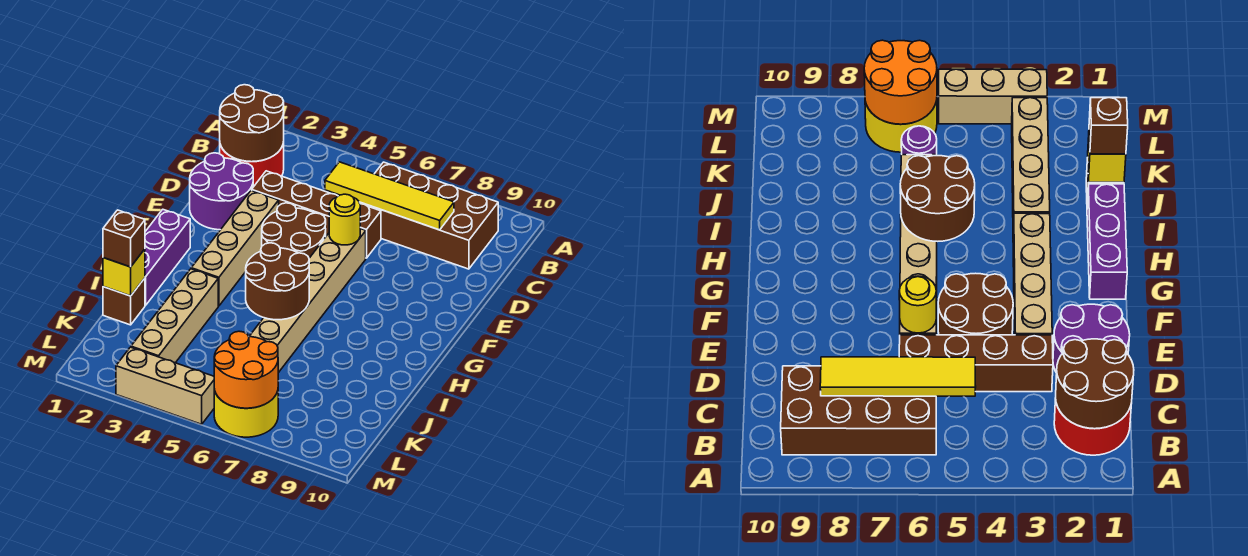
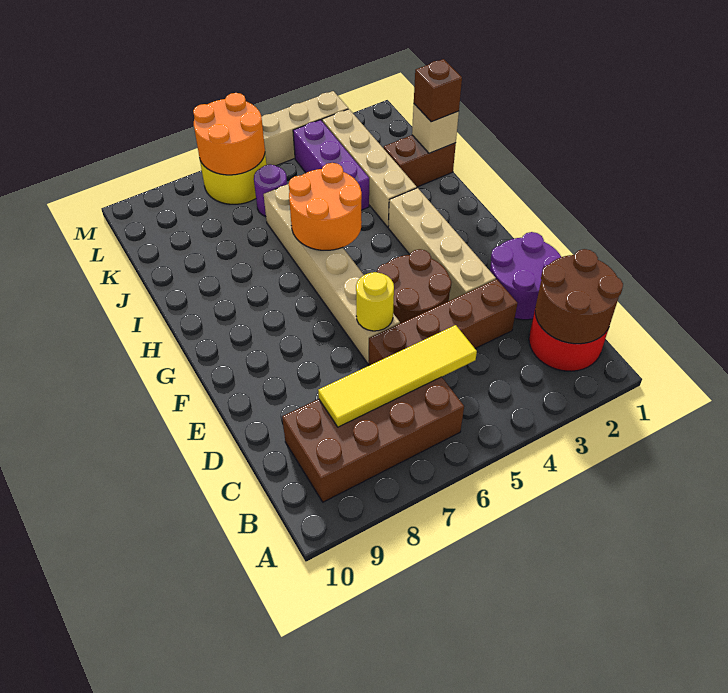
purple 1x3 brick [145,209,190,305] -> purple 1x3 brick moved to [293,120,369,210]
brown 2x2 round brick [246,243,309,320] -> orange 2x2 round brick [289,163,362,250]
brown 1x1 brick [103,278,145,325] -> brown 1x2 brick [384,135,456,187]
yellow 1x1 brick [103,249,145,296] -> tan 1x1 brick [412,104,459,153]

